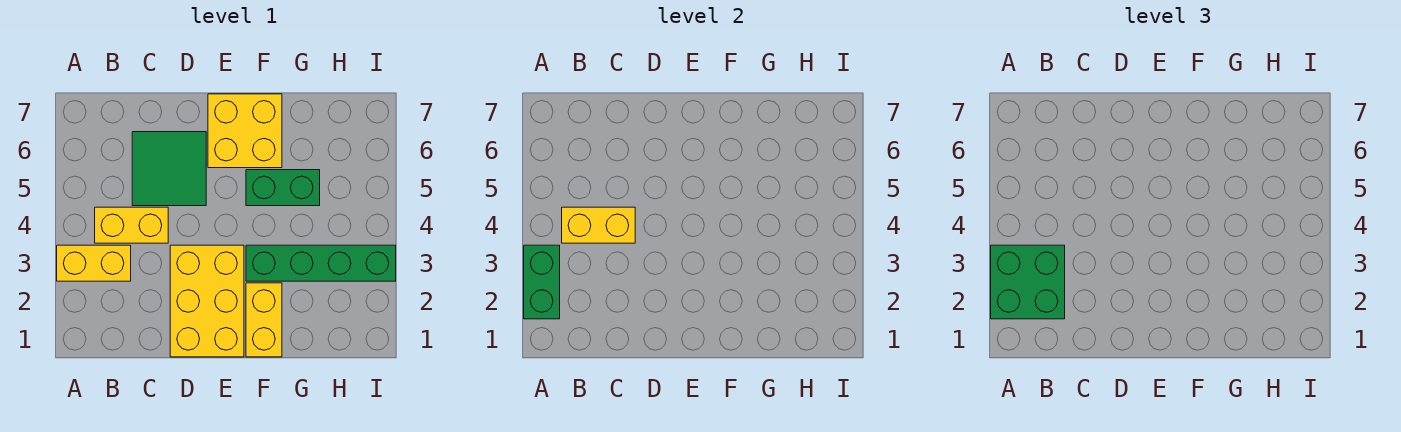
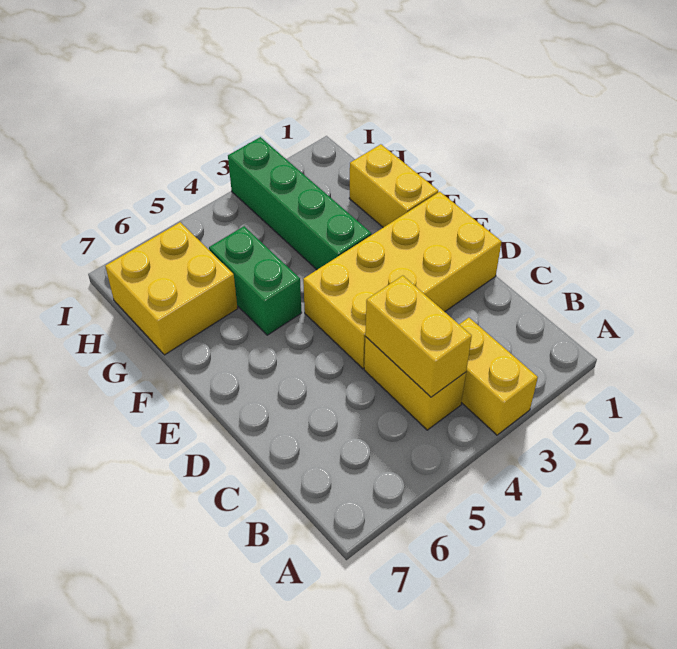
green 1x2 brick [524,245,560,319] -> none
green 2x2 brick [991,245,1065,319] -> none
green 2x2 tile [132,132,206,206] -> none
yellow 2x3 brick [170,245,244,357] -> yellow 2x4 brick [303,192,502,369]
yellow 2x2 brick [208,94,282,168] -> yellow 2x2 brick moved to [105,222,238,355]
yellow 1x2 brick [246,283,282,357] -> yellow 1x2 brick turned to [349,144,438,227]

